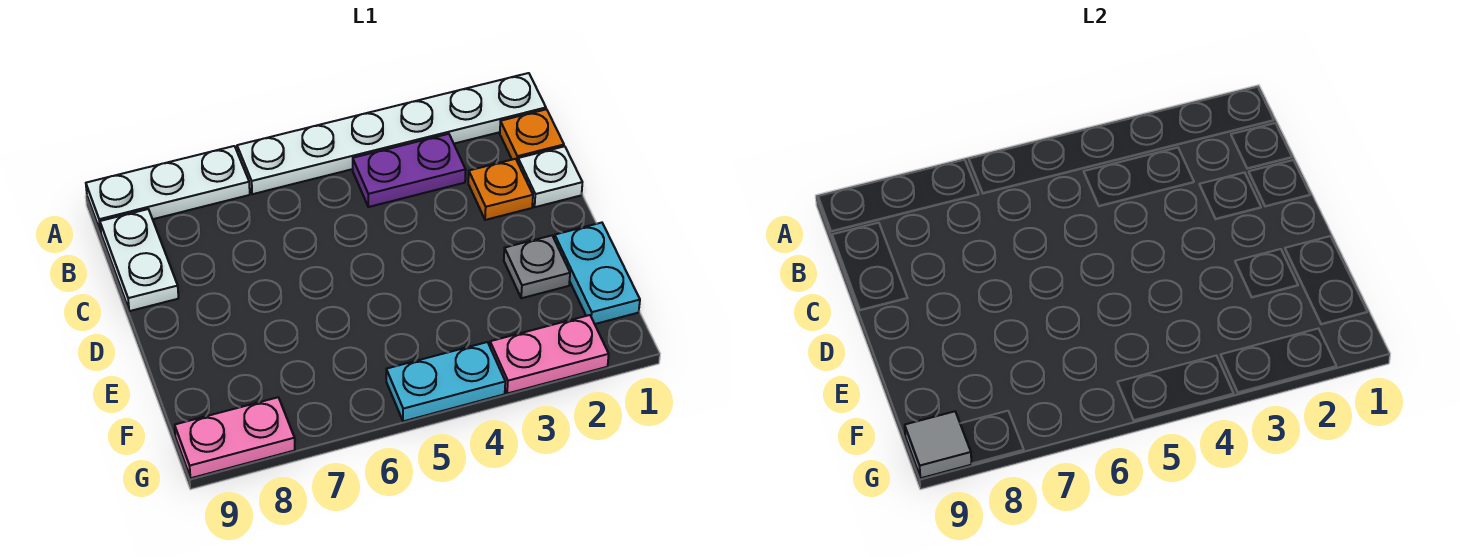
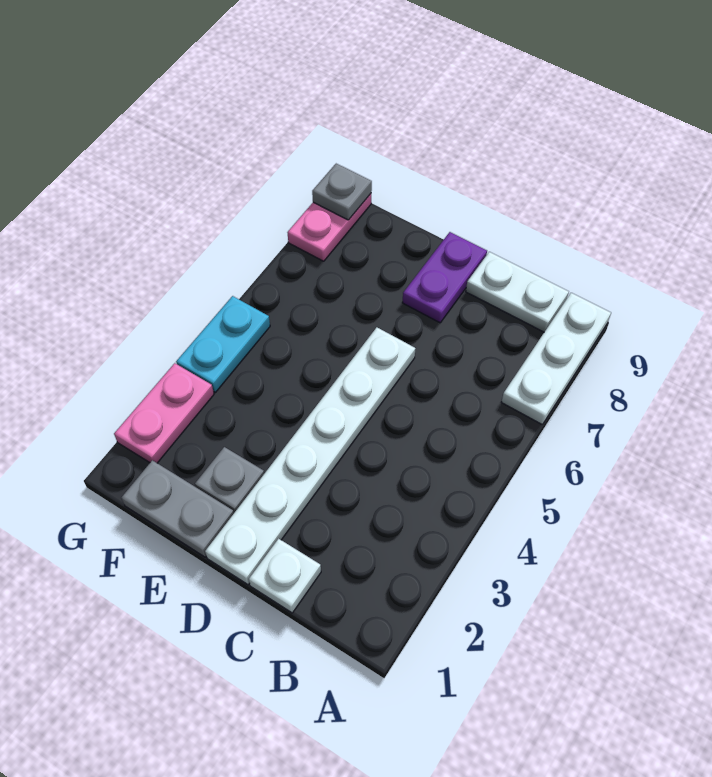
white 1x6 plate [237,73,546,194] -> white 1x6 plate moved to [205,327,416,585]
orange 1x1 plate [500,109,564,162] -> none
purple 1x2 plate [353,134,466,207] -> purple 1x2 plate moved to [402,232,487,323]
orange 1x1 plate [468,159,533,220] -> none
cyan 1x2 plate [554,223,640,324] -> grey 1x2 plate [121,460,234,557]
grey 1x1 tile [905,411,972,478] -> grey 1x1 plate [312,164,372,220]

